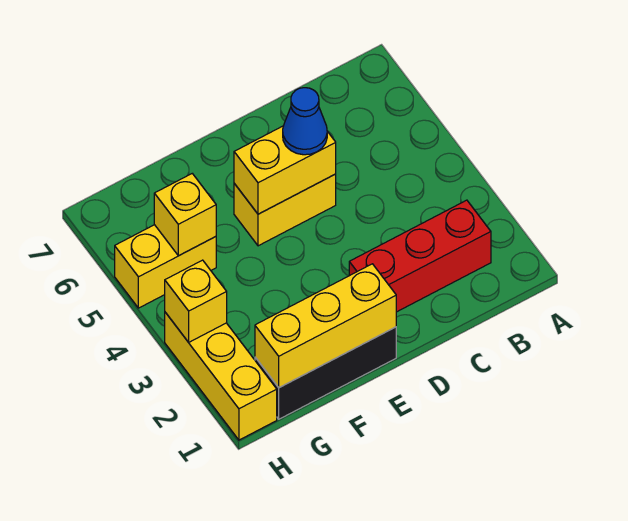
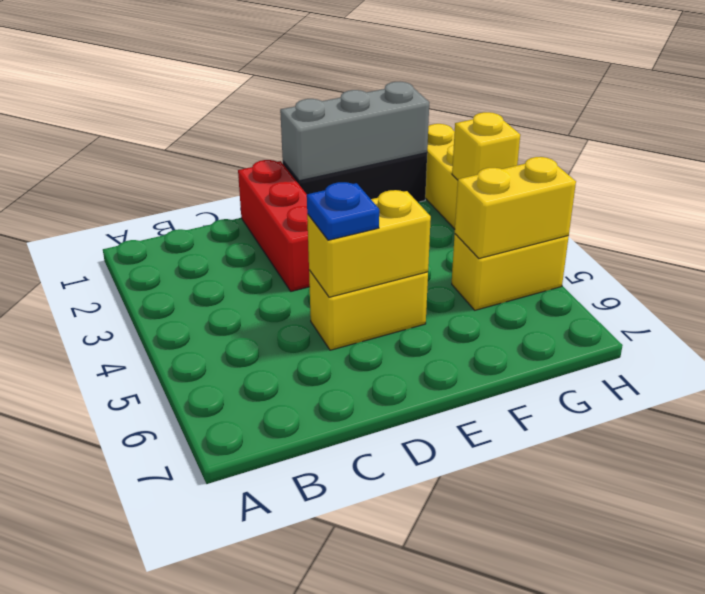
red 1x3 brick [349,200,491,312] -> red 1x3 brick turned to [238,160,310,291]
blue 1x1 cone [283,88,327,155] -> blue 1x1 plate [307,182,379,240]
yellow 1x3 brick [255,264,396,388] -> grey 1x3 brick [280,82,429,181]
yellow 1x1 brick [154,174,216,256] -> yellow 1x2 brick [455,157,576,259]

